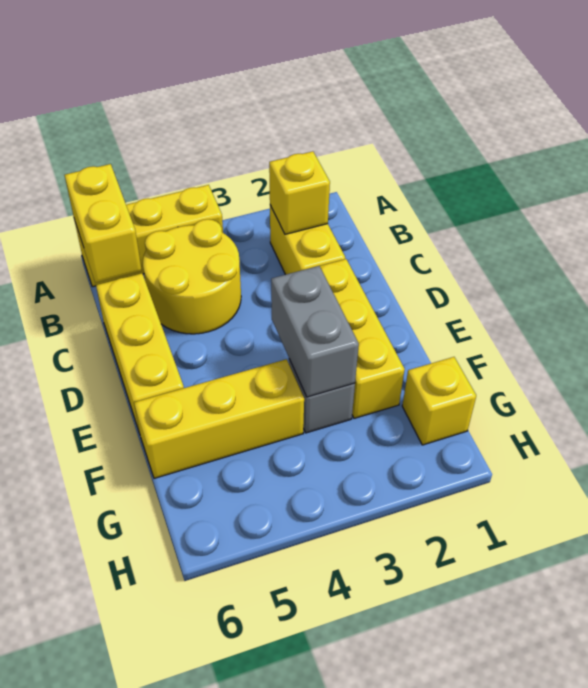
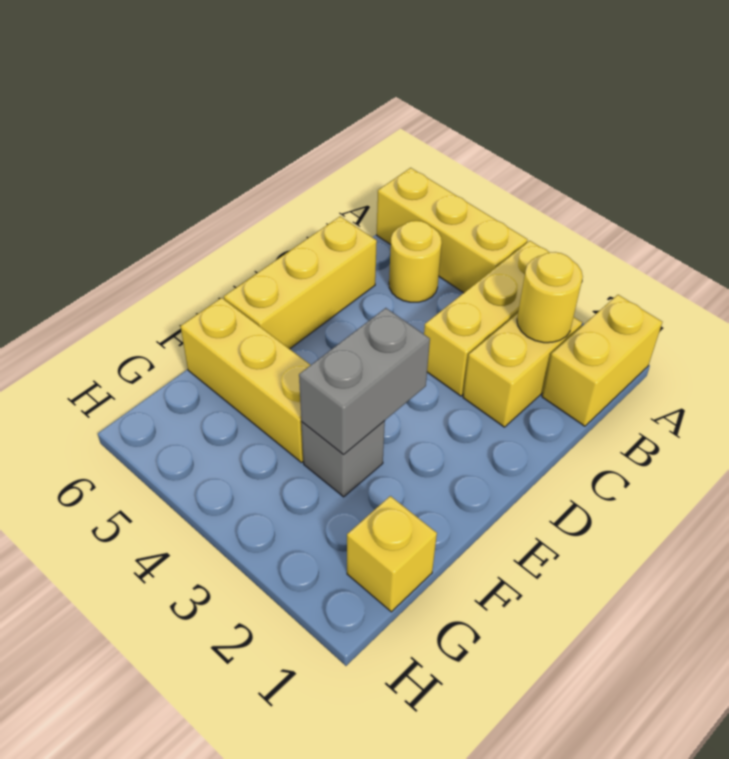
yellow 1x2 brick [65,164,142,283] -> yellow 1x2 brick moved to [542,295,662,426]
yellow 1x1 brick [269,151,330,234] -> yellow 1x1 round brick [517,252,583,343]
yellow 2x2 round brick [143,219,241,334] -> yellow 1x1 round brick [389,221,442,302]
yellow 1x3 brick [320,259,405,418] -> yellow 1x3 brick moved to [424,241,550,396]

